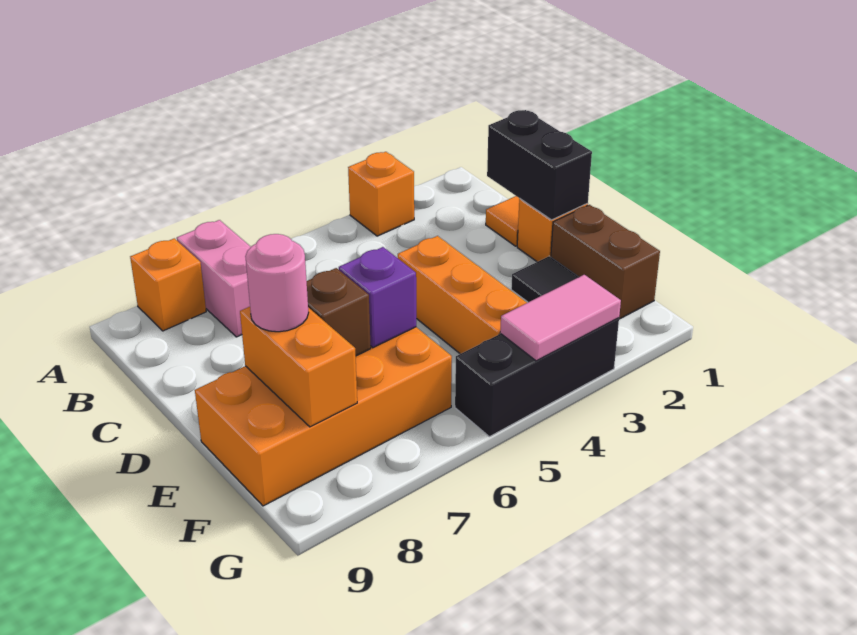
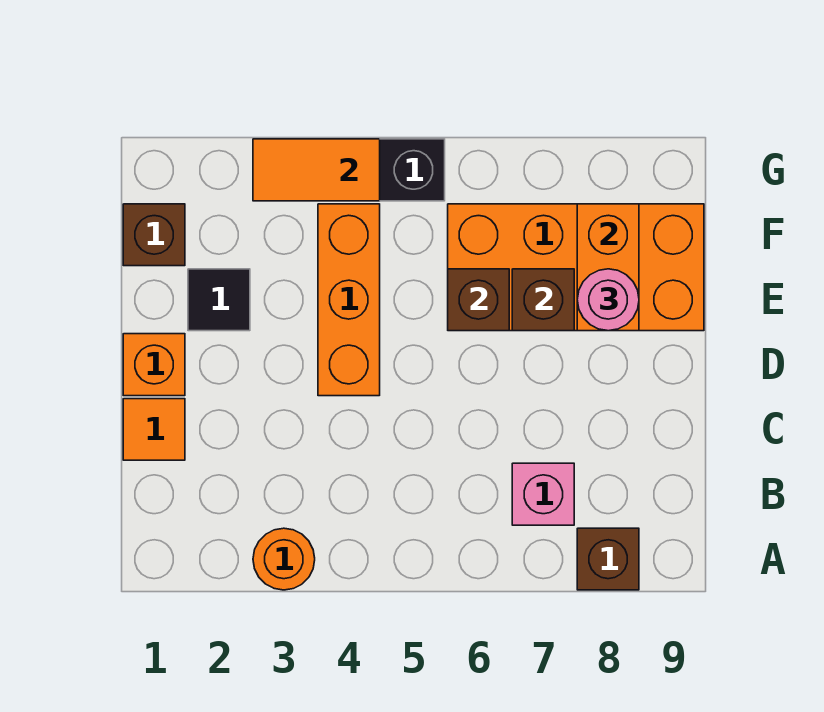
orange 1x1 brick [348,152,414,236] -> orange 1x1 round brick [253,528,315,590]
pink 1x2 brick [177,220,251,337] -> pink 1x1 brick [512,463,574,525]
orange 1x1 brick [130,238,206,331] -> brown 1x1 brick [577,528,639,590]
black 1x2 brick [487,110,592,220] -> none
brown 1x2 brick [551,205,660,319] -> brown 1x1 brick [123,204,185,266]
purple 1x1 brick [339,247,416,348] -> brown 1x1 brick [448,269,509,331]
pink 1x2 tile [500,275,621,361] -> orange 1x2 tile [253,139,380,201]

